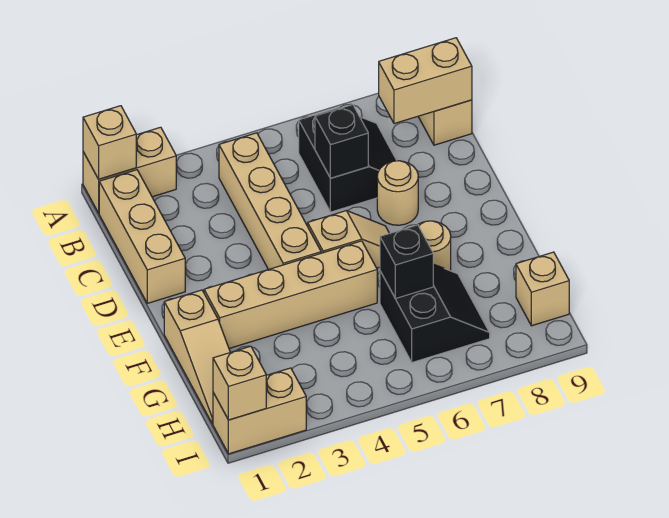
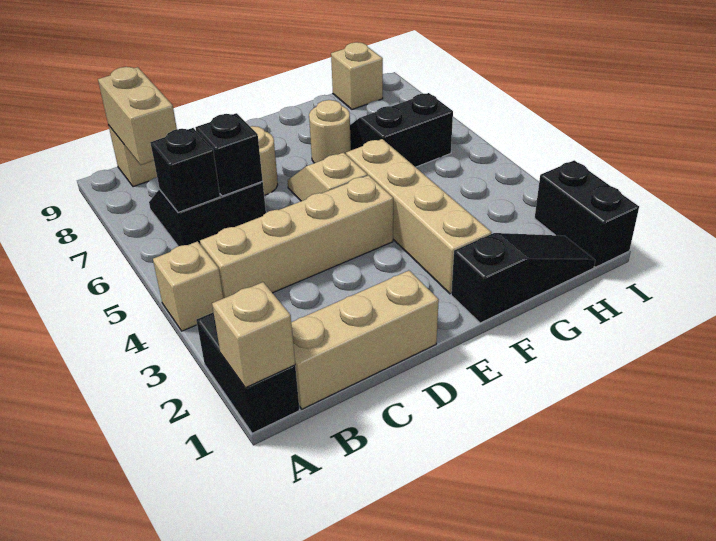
tan 1x2 brick [83,127,176,213] -> black 1x2 brick [196,312,299,433]
tan 1x3 slope [164,290,230,424] -> black 1x3 slope [451,233,595,323]
black 1x1 brick [380,225,433,299] -> black 1x1 brick moved to [150,128,220,212]
tan 1x2 brick [213,368,306,454] -> black 1x2 brick [535,160,639,267]
tan 1x1 brick [213,346,266,420] -> tan 1x1 brick moved to [153,241,223,331]

